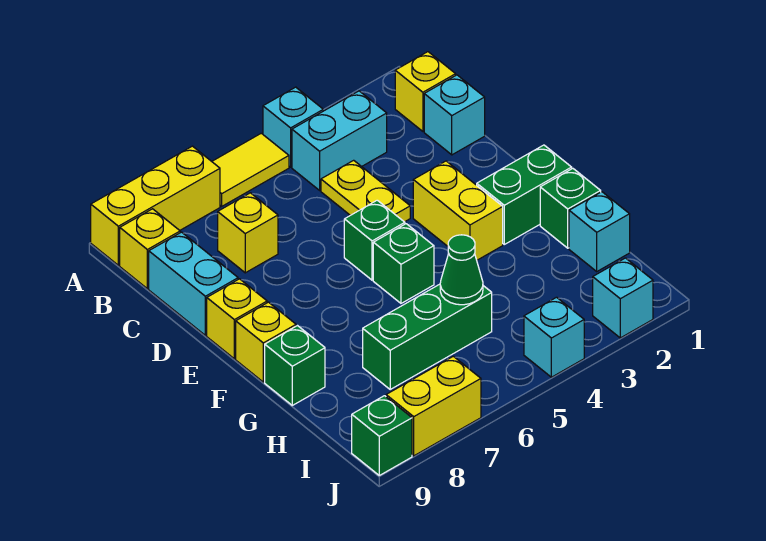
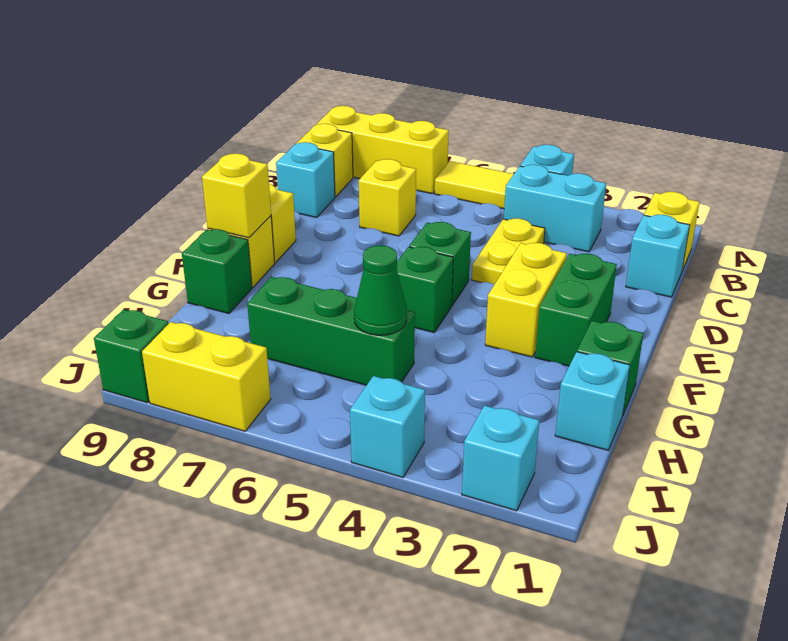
cyan 1x2 brick [149,232,238,335] -> cyan 1x1 brick [276,142,335,218]
green 1x2 brick [477,145,572,244] -> green 1x2 brick turned to [535,254,617,366]
none -> yellow 1x1 brick [202,154,271,238]

